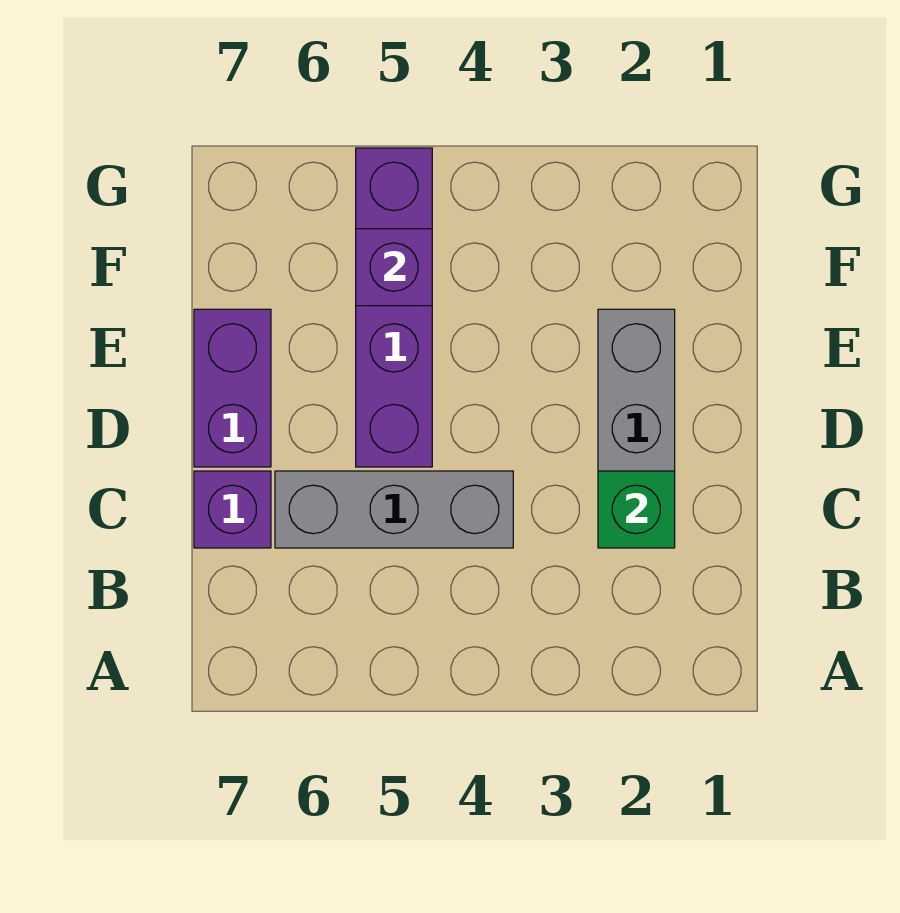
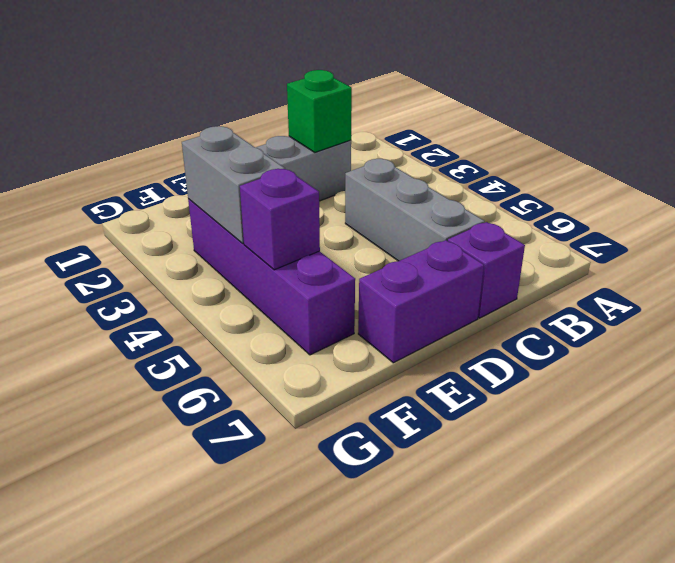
purple 1x4 brick [356,148,432,467] -> purple 1x4 brick turned to [188,199,355,355]
none -> grey 1x2 brick [182,126,285,243]

